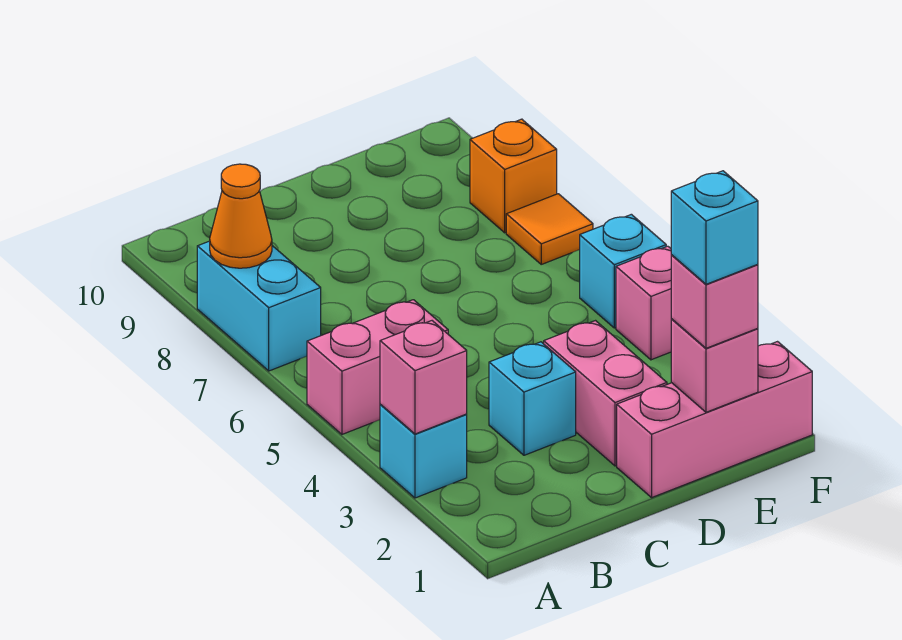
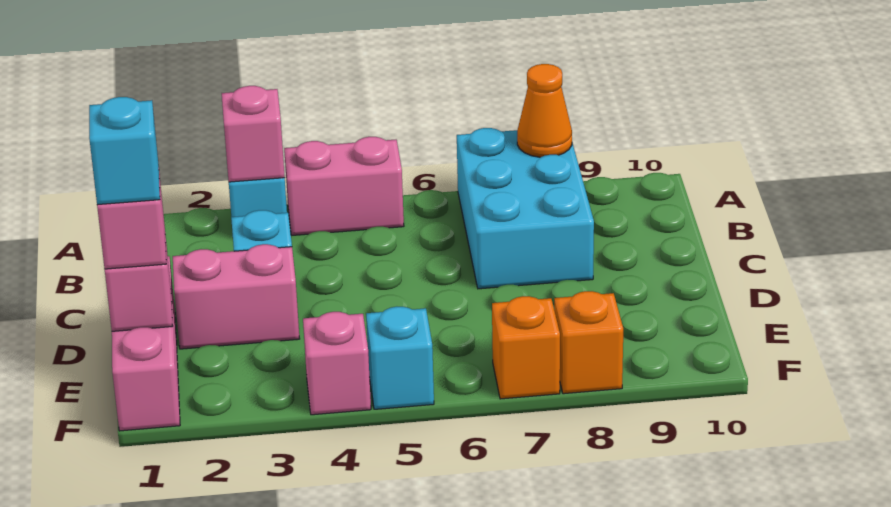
pink 1x2 brick [307,300,448,434] -> pink 1x2 brick turned to [284,137,404,235]
cyan 1x2 brick [197,241,321,371] -> cyan 2x3 brick [457,128,594,289]
orange 1x1 tile [506,194,593,264] -> orange 1x1 brick [492,296,560,399]

